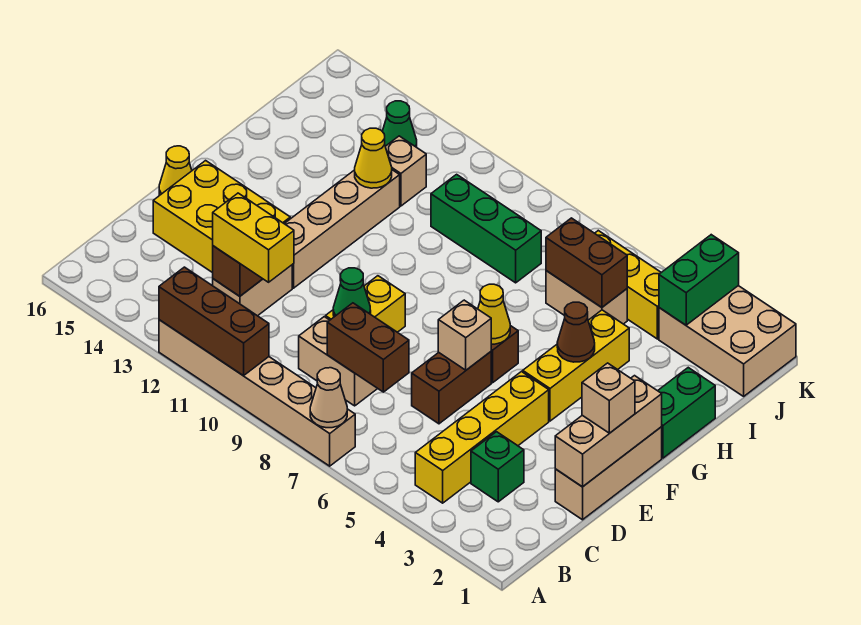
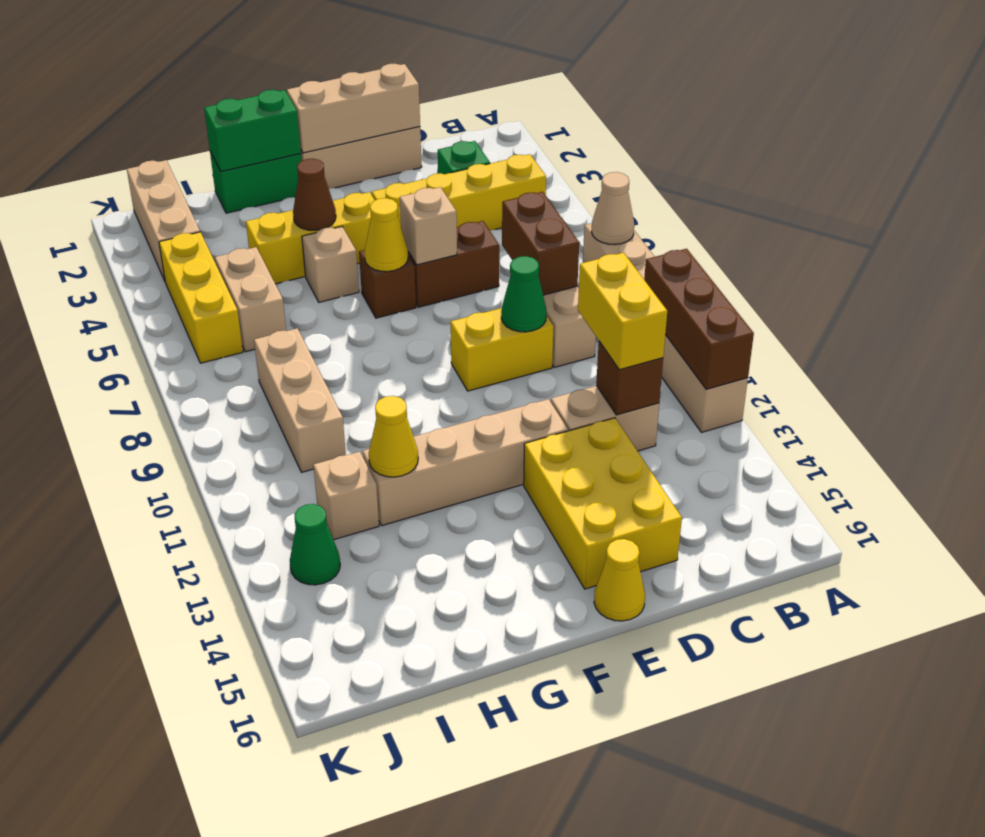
tan 1x1 brick [582,363,635,433] -> tan 1x1 brick moved to [302,227,359,302]
brown 1x2 brick [546,218,627,307] -> none
green 1x3 brick [431,174,541,283] -> tan 1x3 brick [254,328,346,472]
tan 2x3 brick [659,286,796,396] -> tan 1x3 brick [127,160,200,281]
green 1x2 brick [659,235,739,325] -> green 1x2 brick moved to [204,90,301,172]

